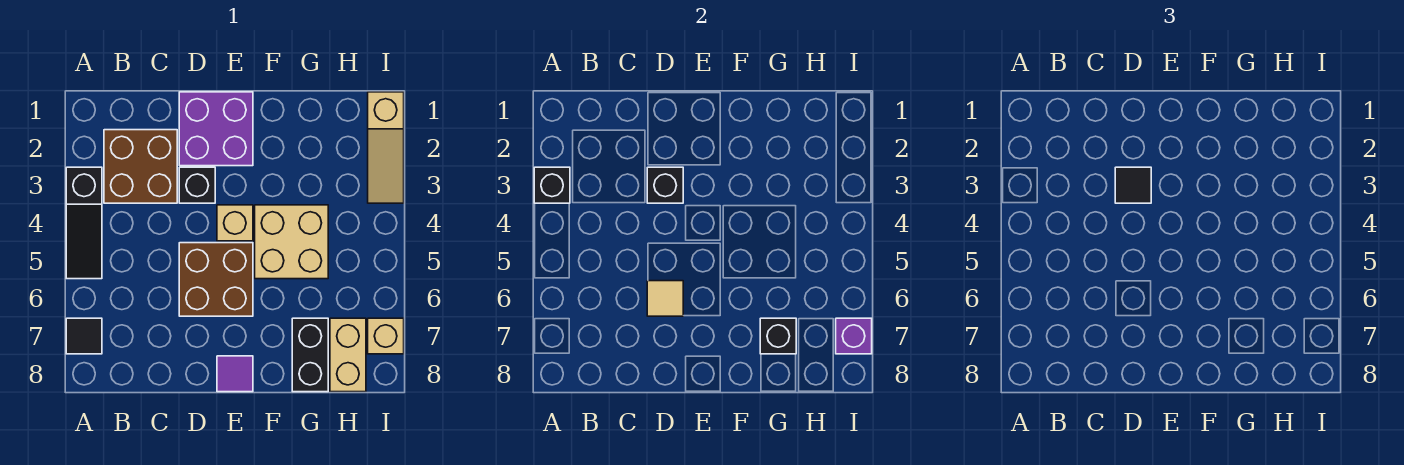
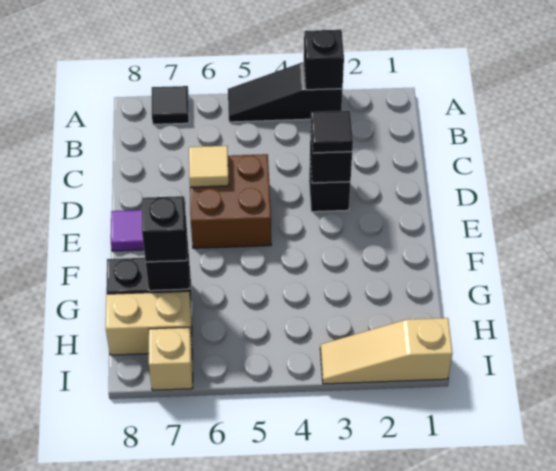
brown 2x2 brick [104,130,177,203] -> none
purple 2x2 brick [179,92,253,166] -> none
tan 1x1 brick [217,205,253,241] -> none
tan 2x2 brick [255,205,328,279] -> none
none -> black 1x1 brick [142,196,187,262]
purple 1x1 brick [836,318,872,354] -> none

